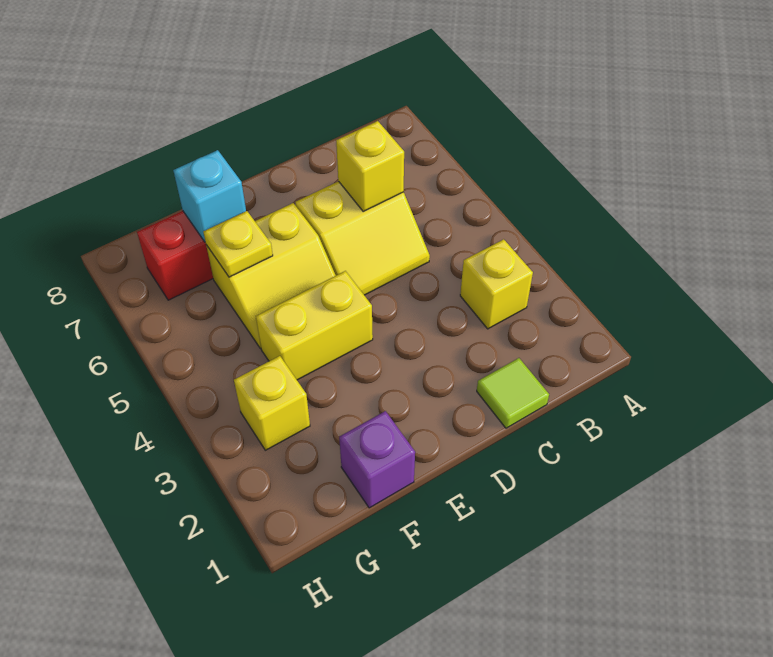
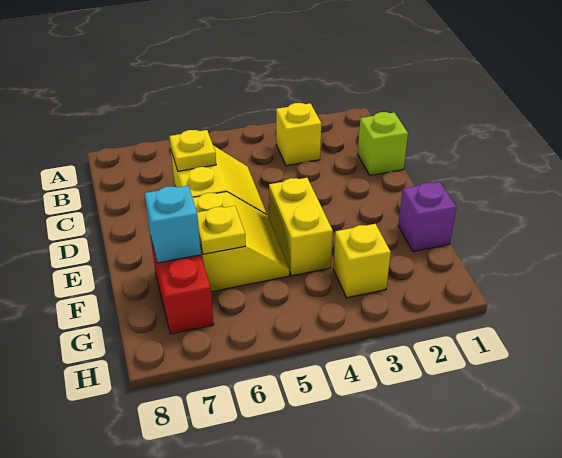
lime 1x1 tile [477,358,549,428] -> lime 1x1 brick [358,112,408,176]
yellow 1x1 brick [336,121,404,212] -> yellow 1x1 plate [169,130,216,171]

